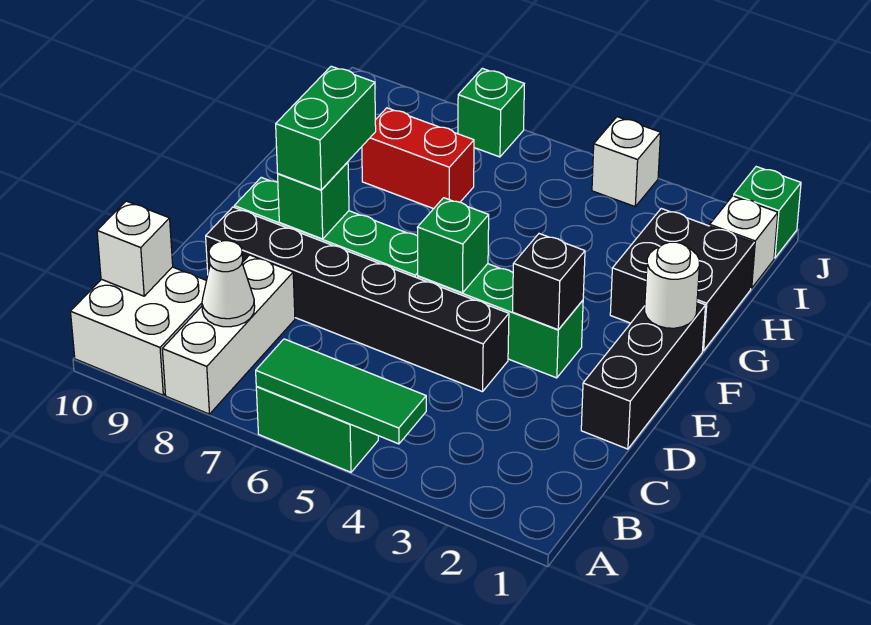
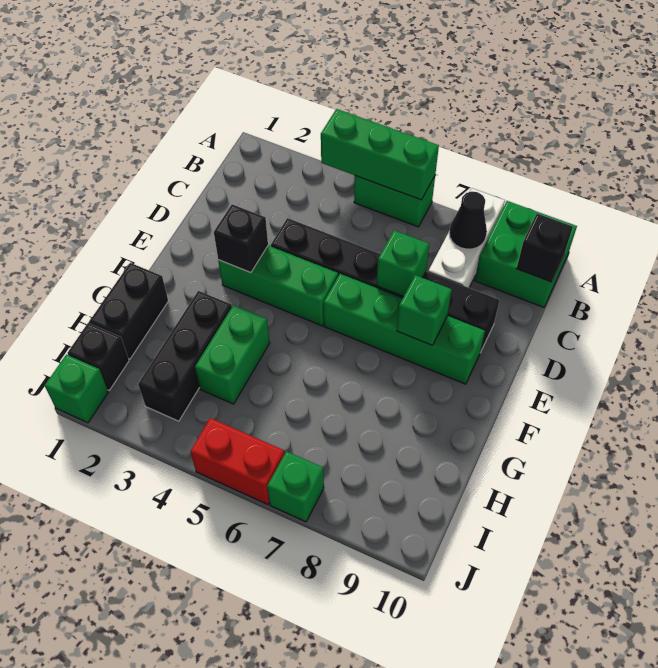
green 1x3 tile [256,339,426,444] -> green 1x3 brick [321,109,439,200]
white 2x2 brick [71,267,207,395] -> green 2x2 brick [475,201,577,307]
white 1x1 cone [202,241,255,327] -> black 1x1 cone [449,191,487,249]
white 1x1 brick [97,201,173,296] -> black 1x1 brick [516,214,573,282]
black 1x3 brick [581,302,706,449] -> black 1x3 brick moved to [138,291,232,421]
green 1x1 brick [417,198,489,293] -> green 1x1 brick moved to [377,230,429,297]
green 1x2 brick [276,66,376,190] -> green 1x2 brick moved to [195,305,270,404]
white 1x1 round brick [645,242,699,328] -> none
black 2x2 brick [610,209,754,351] -> black 1x2 brick [89,263,168,359]
red 1x2 brick [362,108,474,209] -> red 1x2 brick moved to [190,418,285,504]
white 1x1 brick [710,196,778,288] -> black 1x1 brick [67,323,129,390]
white 1x1 brick [592,117,661,207] -> none

